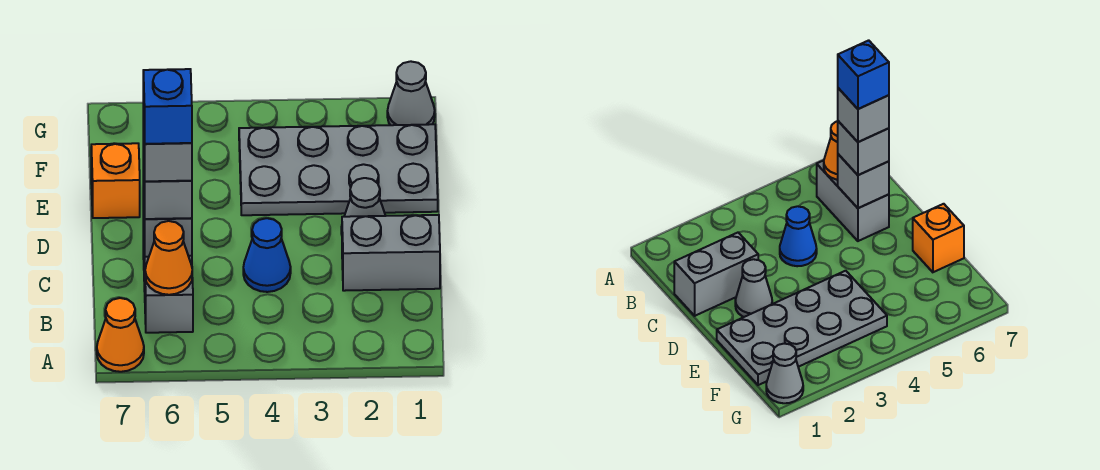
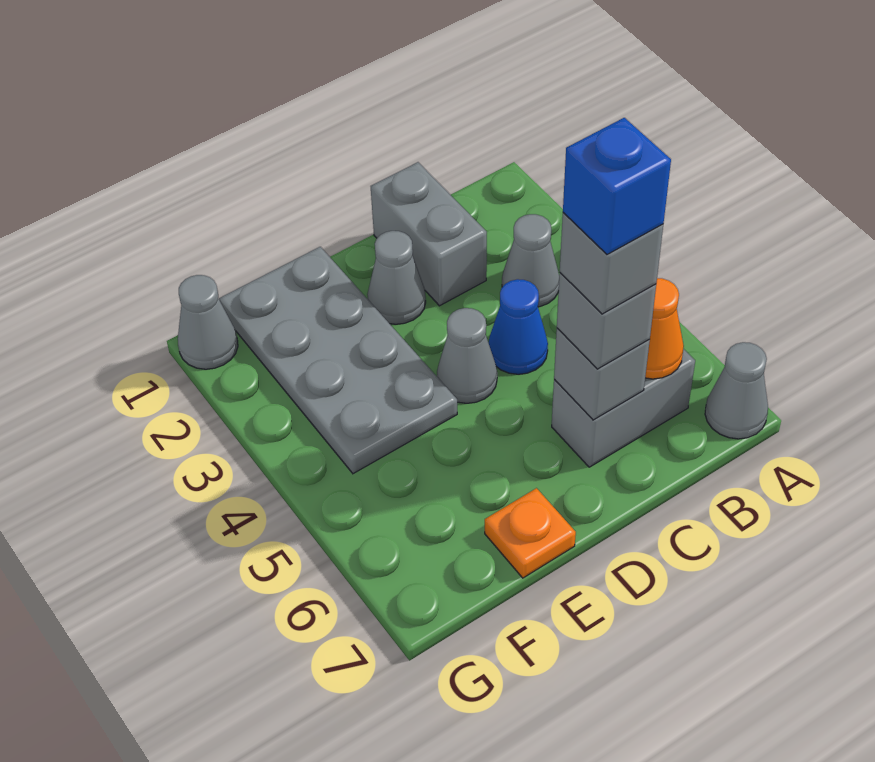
orange 1x1 cone [97,298,144,372] -> grey 1x1 cone [705,342,768,439]
none -> grey 1x1 cone [502,214,559,307]
none -> grey 1x1 cone [437,308,497,403]
orange 1x1 brick [91,143,140,218] -> orange 1x1 plate [485,488,576,578]

